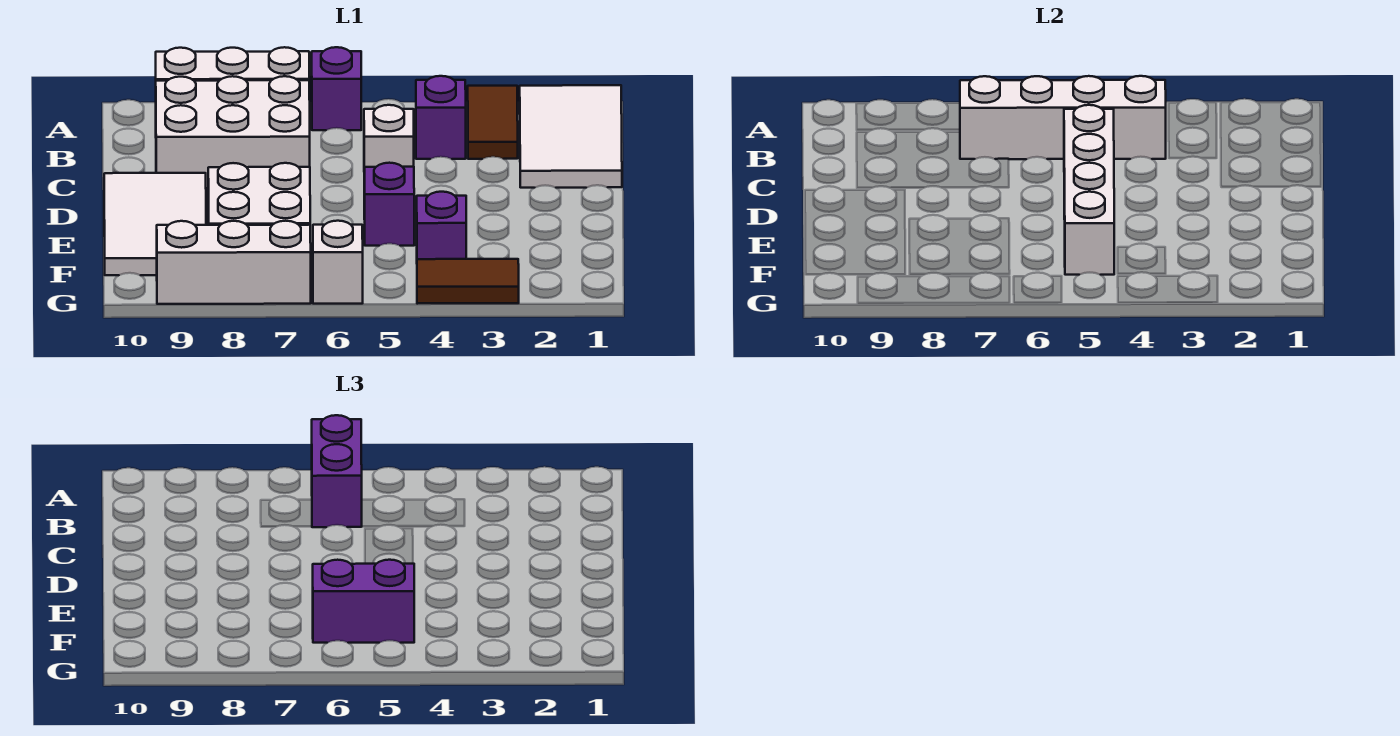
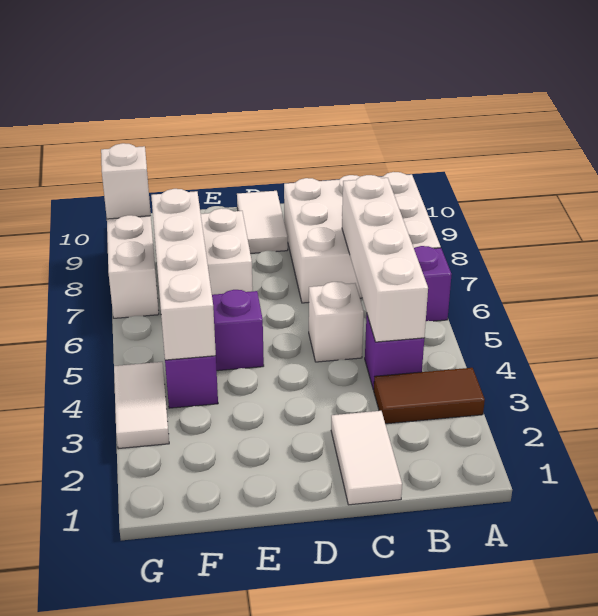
white 2x3 tile [520,85,622,188] -> white 1x2 tile [331,411,402,505]
purple 1x2 brick [312,415,362,527] -> none
white 1x4 brick [1064,105,1114,275] -> white 1x4 brick turned to [151,189,216,360]
white 2x3 tile [104,173,206,275] -> white 1x2 tile [237,191,288,254]
purple 1x2 brick [313,560,414,643] -> none
brown 1x2 tile [417,259,519,304] -> white 1x2 tile [114,362,169,449]
white 1x1 brick [313,221,363,304] -> white 1x1 brick moved to [101,143,151,219]

